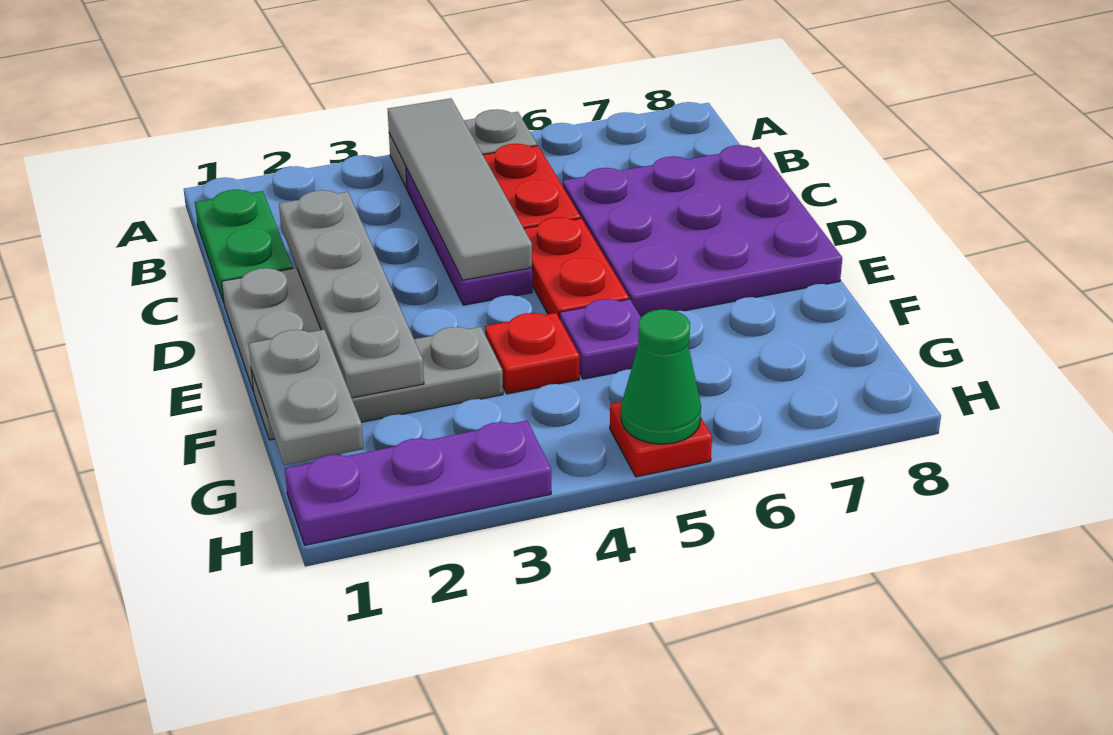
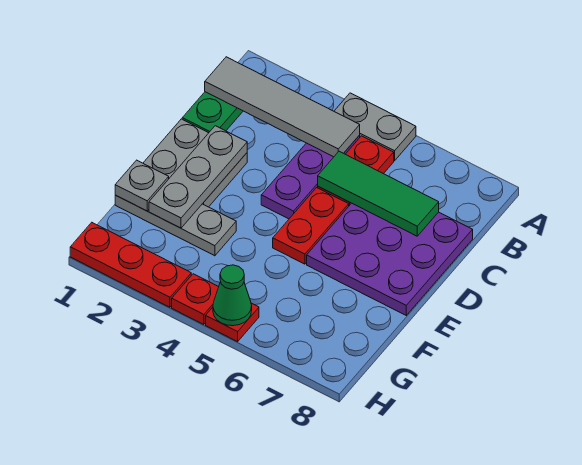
grey 1x4 tile [388,98,532,280] -> grey 1x4 tile turned to [205,57,360,157]
grey 1x4 plate [279,190,424,398] -> grey 1x3 plate [149,126,247,228]
none -> green 1x3 tile [318,151,439,236]
grey 1x2 plate [249,330,363,465] -> grey 1x1 plate [115,160,169,211]
red 1x1 plate [485,313,579,394] -> red 1x1 plate moved to [172,274,218,324]
purple 1x1 plate [560,299,641,379] -> none
purple 1x3 plate [285,421,551,545] -> red 1x3 plate [70,223,191,307]

